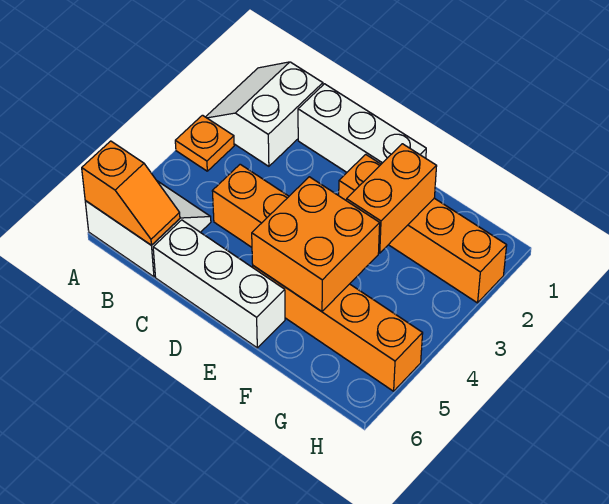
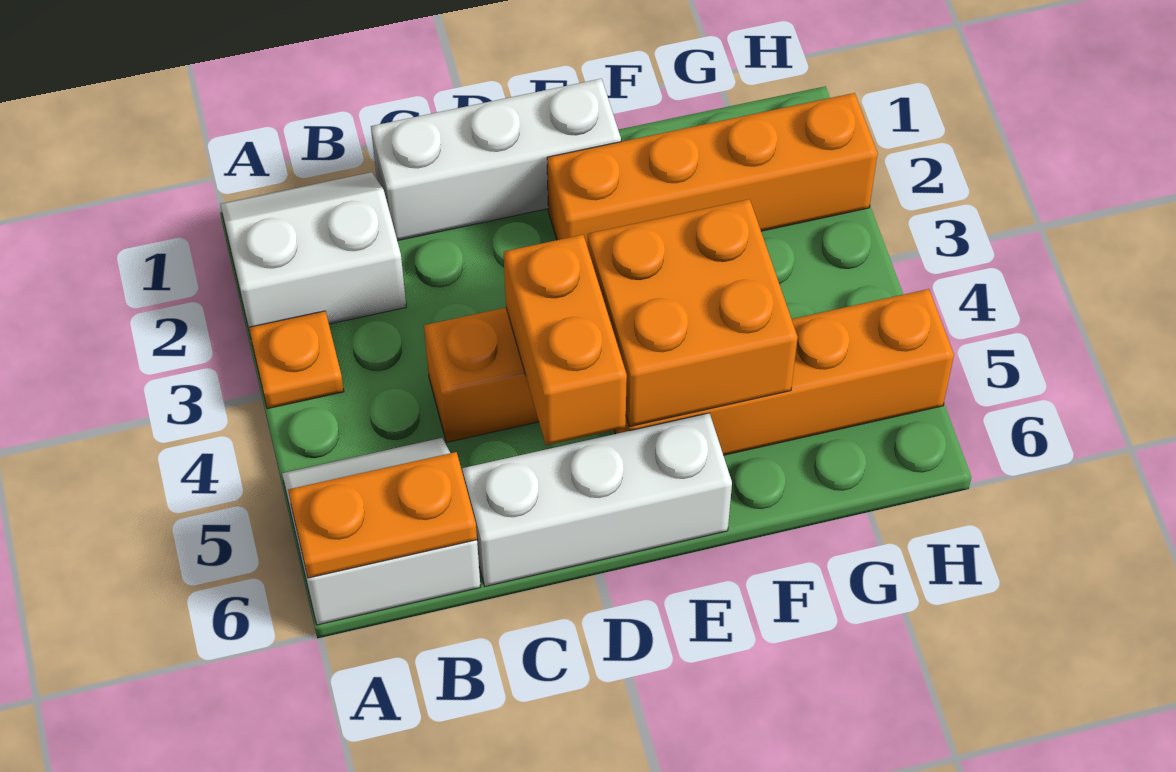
white 2x2 slope [206,62,323,166] -> white 2x2 slope turned to [220,172,406,332]
orange 1x2 slope [82,141,180,245] -> orange 1x2 plate [288,452,477,578]
orange 1x2 brick [346,144,437,253] -> orange 1x2 brick moved to [504,235,627,445]

